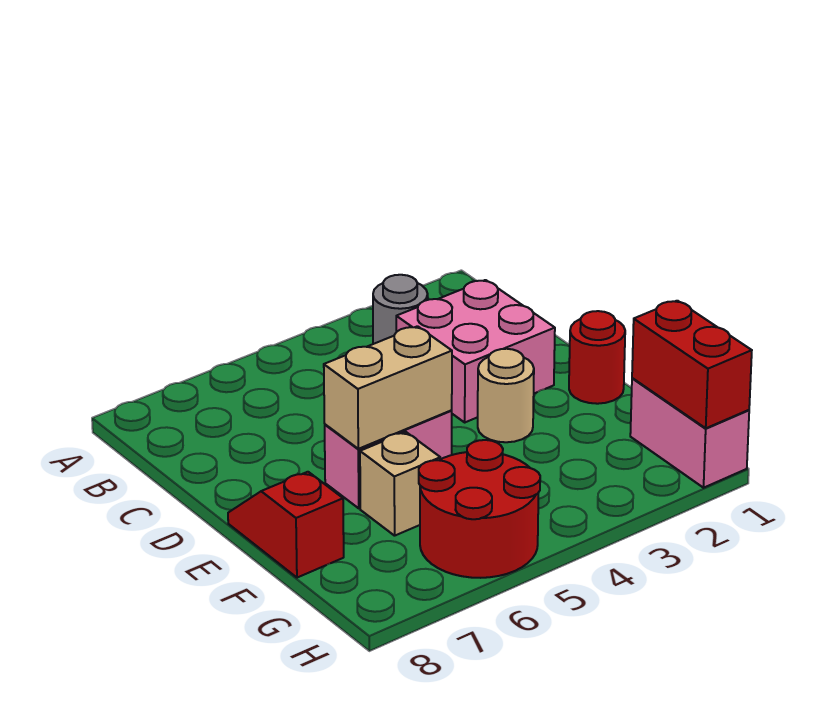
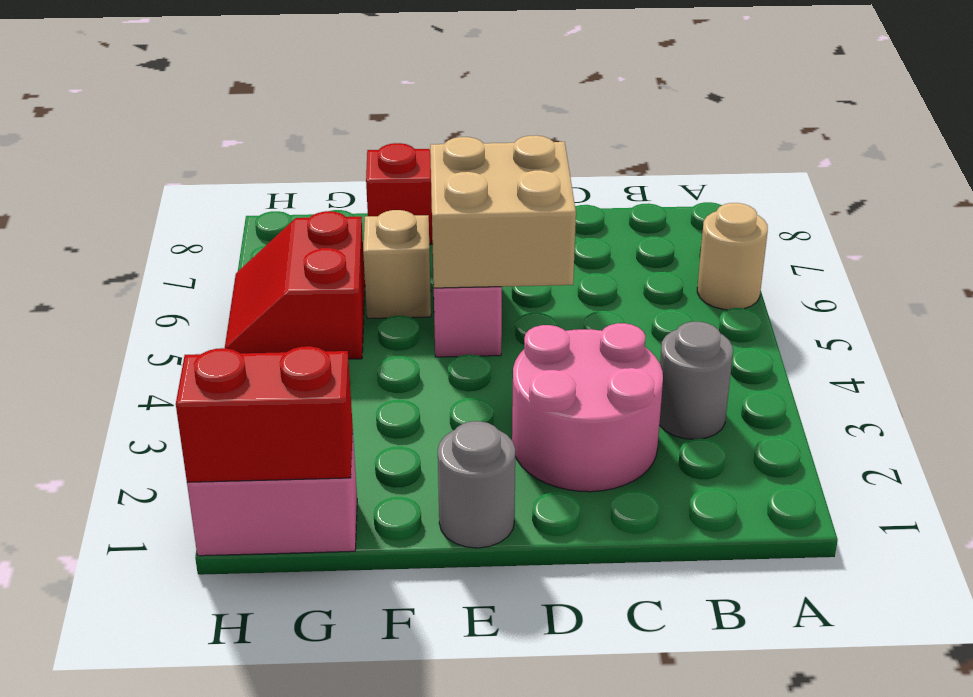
pink 2x2 brick [396,280,555,422] -> pink 2x2 round brick [512,323,663,492]
red 1x1 round brick [569,311,625,404] -> grey 1x1 round brick [438,421,515,548]
tan 1x1 round brick [478,349,534,442] -> tan 1x1 round brick moved to [697,203,768,310]
tan 1x2 brick [324,326,452,449] -> tan 2x2 brick [430,135,576,288]
red 2x2 round brick [419,440,540,578] -> red 2x2 slope [225,211,365,359]

